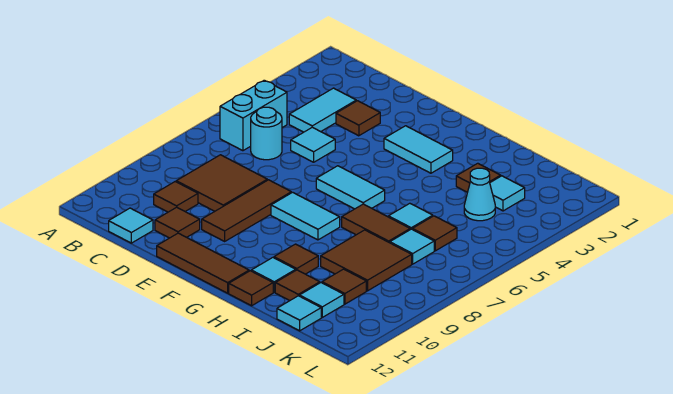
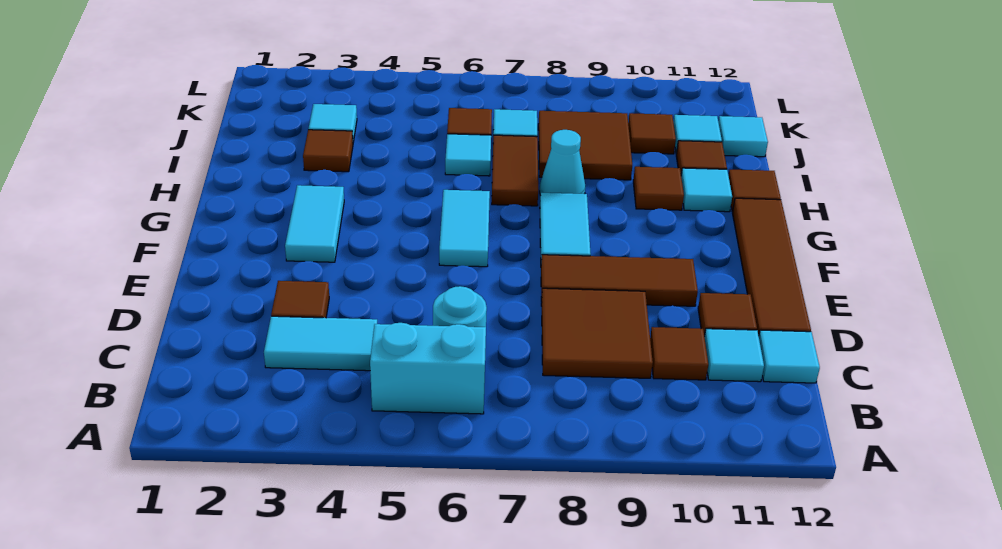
cyan 1x1 tile [291,127,335,162] -> cyan 1x1 tile moved to [704,329,764,382]
brown 1x3 tile [157,233,249,293] -> brown 1x4 tile [732,198,811,336]
cyan 1x1 cone [464,168,495,221] -> cyan 1x1 cone moved to [540,130,585,195]

